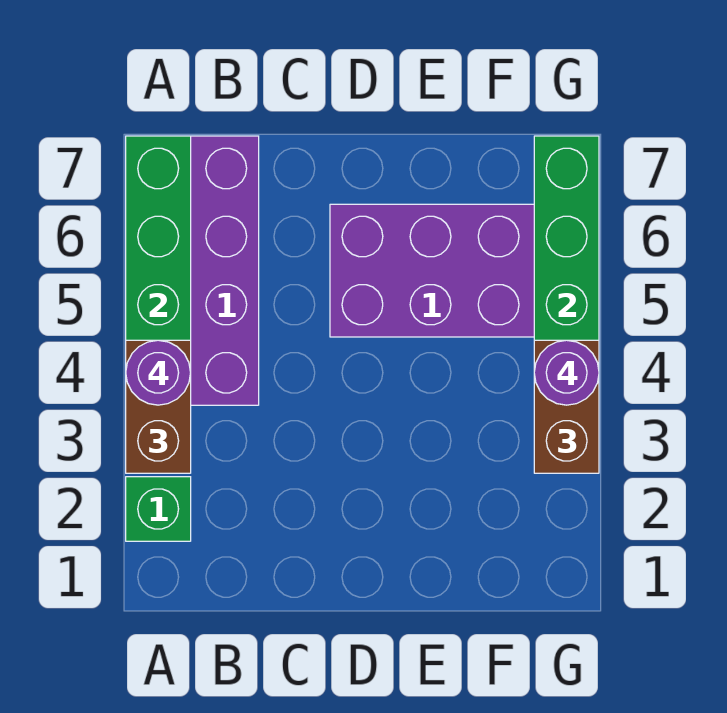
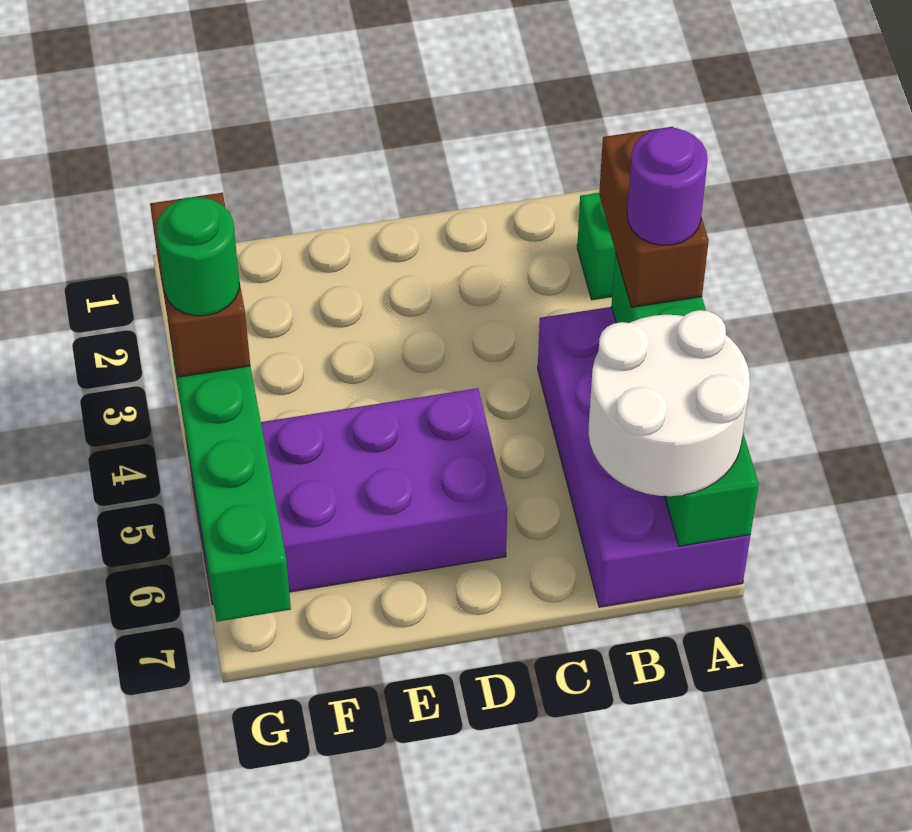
none -> white 2x2 round brick [589,310,750,496]
purple 1x1 round brick [534,340,599,405] -> green 1x1 round brick [157,197,239,316]

